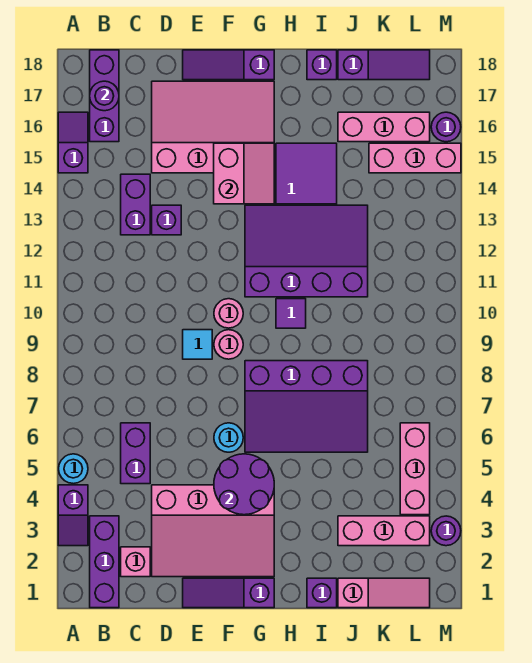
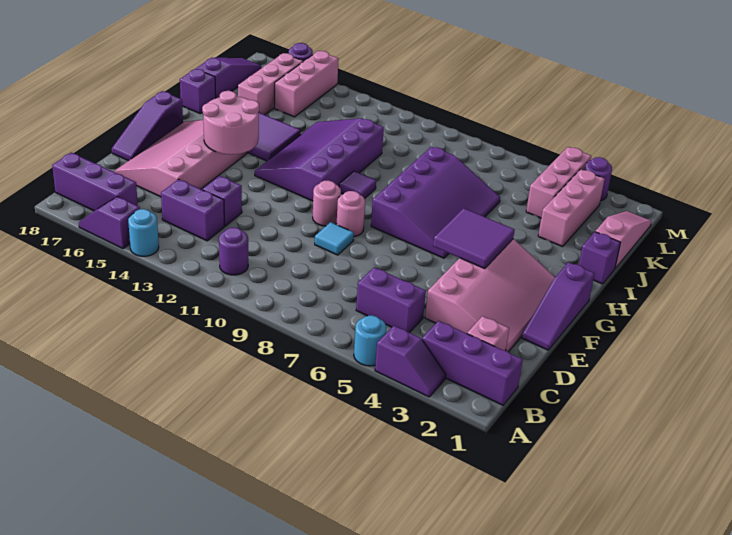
purple 1x1 round brick [90,81,119,111] -> purple 1x1 round brick moved to [219,227,248,275]
purple 2x2 round brick [214,454,274,515] -> purple 2x2 tile [433,208,515,269]
cyan 1x1 round brick [214,423,243,452] -> cyan 1x1 round brick moved to [128,209,159,256]
pink 2x2 slope [214,143,274,204] -> pink 2x2 round brick [202,91,259,155]
pink 1x3 brick [400,423,430,515] -> pink 1x3 brick turned to [526,147,591,218]

